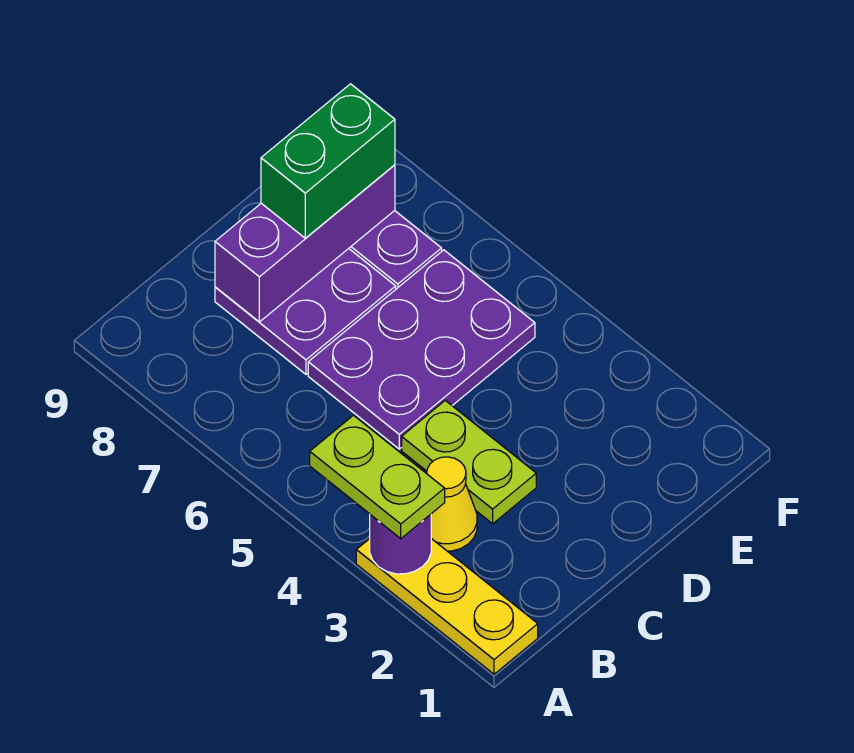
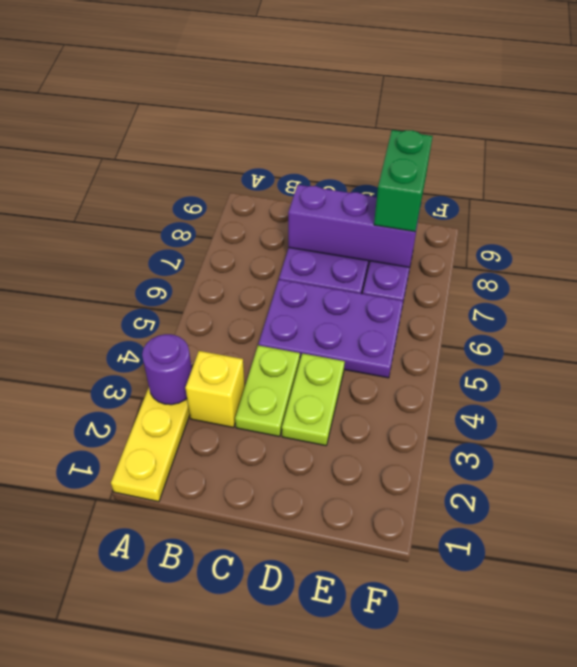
lime 1x2 plate [310,415,445,539] -> lime 1x2 plate moved to [282,353,345,446]
yellow 1x1 cone [427,457,477,551] -> yellow 1x1 brick [185,351,245,428]
green 1x2 brick [261,84,395,238] -> green 1x2 brick turned to [374,130,433,232]

